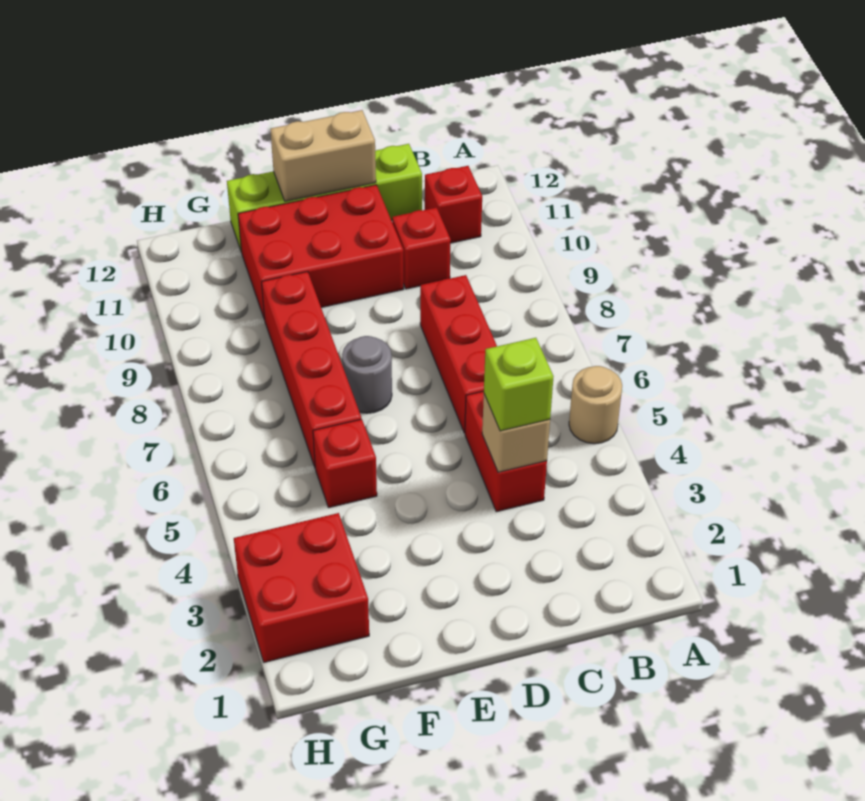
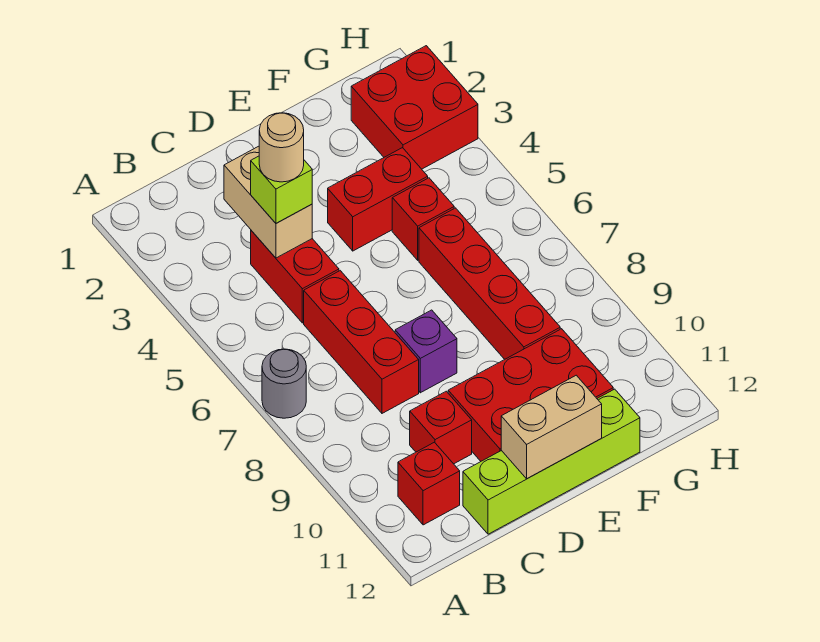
tan 1x1 round brick [569,366,622,444] -> tan 1x1 round brick moved to [259,113,304,182]
tan 1x1 brick [482,394,550,472] -> tan 1x2 brick [224,146,312,258]
none -> purple 1x1 brick [395,310,457,393]
none -> red 1x2 brick [328,148,428,251]
grey 1x1 round brick [342,336,392,413] -> grey 1x1 round brick moved to [262,349,306,418]

